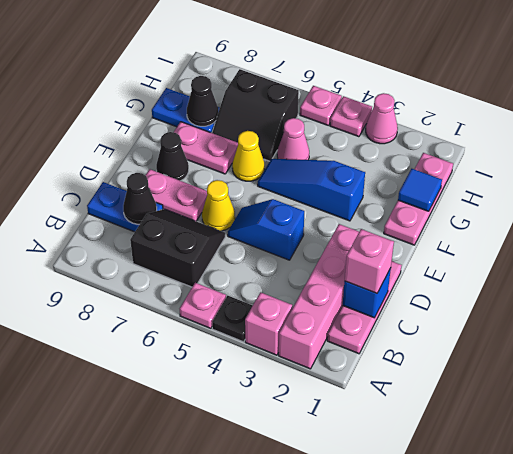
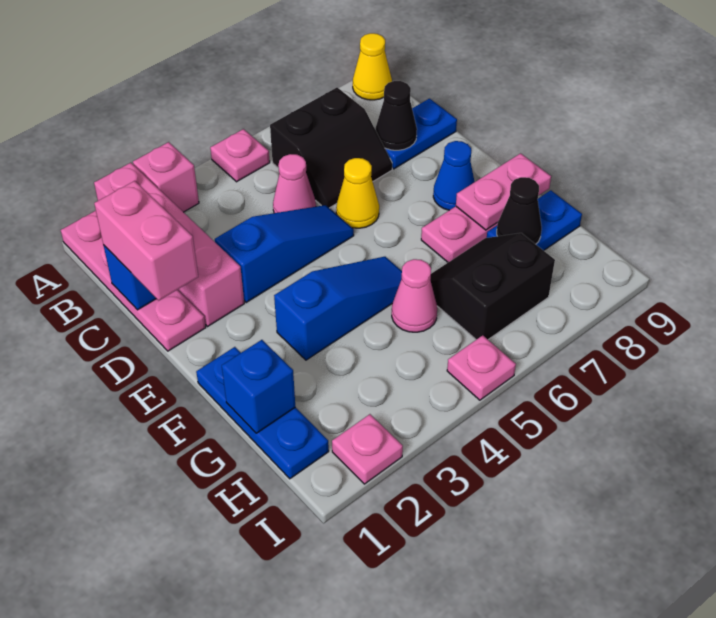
black 1x1 plate [212,296,253,342] -> none
pink 1x3 plate [327,261,402,354] -> pink 1x4 plate [61,211,206,351]
pink 1x1 brick [345,229,394,293] -> pink 1x2 brick [94,181,198,300]
blue 1x2 slope [228,199,304,260] -> blue 1x3 slope [215,205,354,303]
pink 1x2 plate [145,169,207,221] -> pink 1x2 plate moved to [456,153,551,230]
black 1x1 cone [156,132,189,181] -> blue 1x1 cone [433,141,475,210]
pink 1x3 plate [384,153,453,245] -> blue 1x3 plate [196,347,329,479]
yellow 1x1 cone [232,131,264,181] -> yellow 1x1 cone moved to [353,33,392,100]
blue 1x1 tile [398,169,442,211] -> blue 1x1 brick [222,340,295,433]
pink 1x1 cone [366,93,398,144] -> pink 1x1 cone moved to [273,154,316,213]
pink 1x1 plate [330,96,372,137] -> pink 1x1 plate moved to [332,414,403,484]

